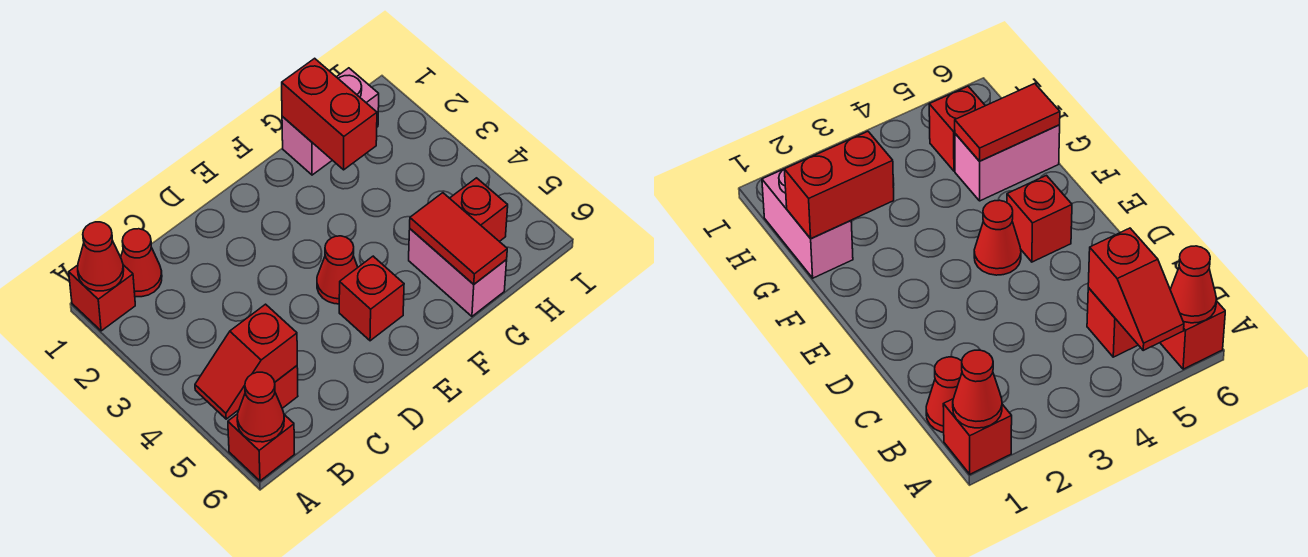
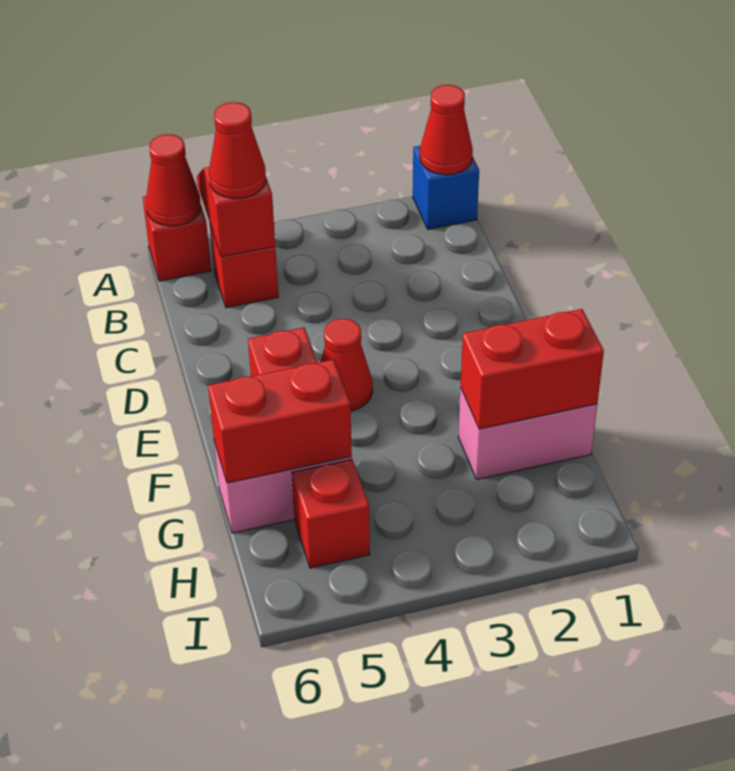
red 1x1 brick [69,265,135,331] -> blue 1x1 brick [413,146,479,229]
red 1x1 cone [121,229,162,297] -> red 1x1 cone moved to [209,102,266,199]
pink 1x2 brick [282,68,379,175] -> pink 1x2 brick turned to [458,387,597,480]
red 1x2 tile [410,193,507,284] -> red 1x2 brick [208,359,352,483]

